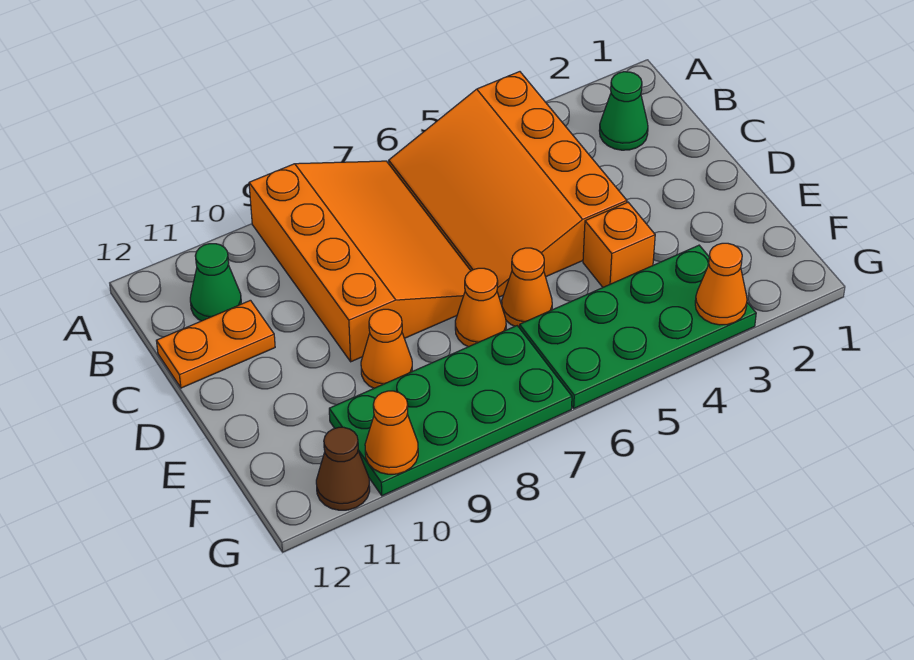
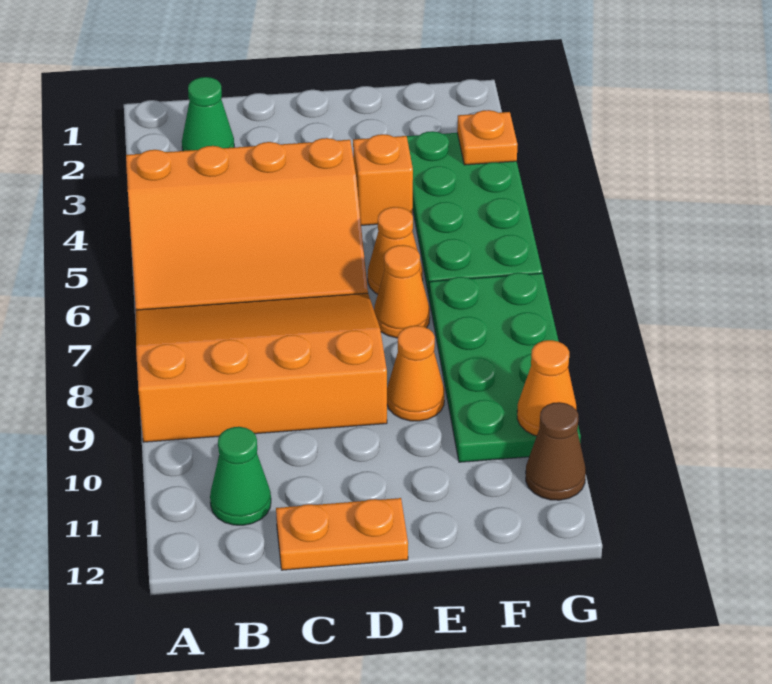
orange 1x2 plate [156,300,275,388] -> orange 1x2 plate turned to [276,498,408,570]
orange 1x1 cone [695,243,747,325] -> orange 1x1 plate [457,110,518,165]

